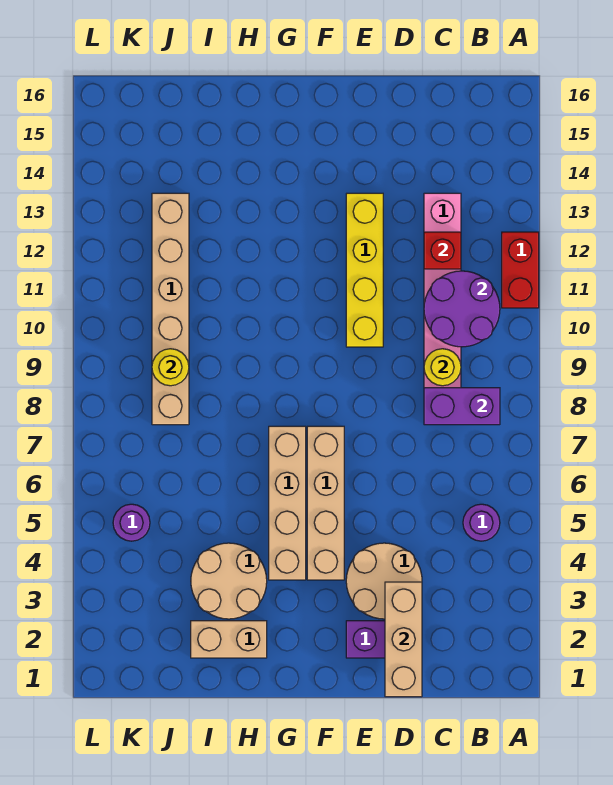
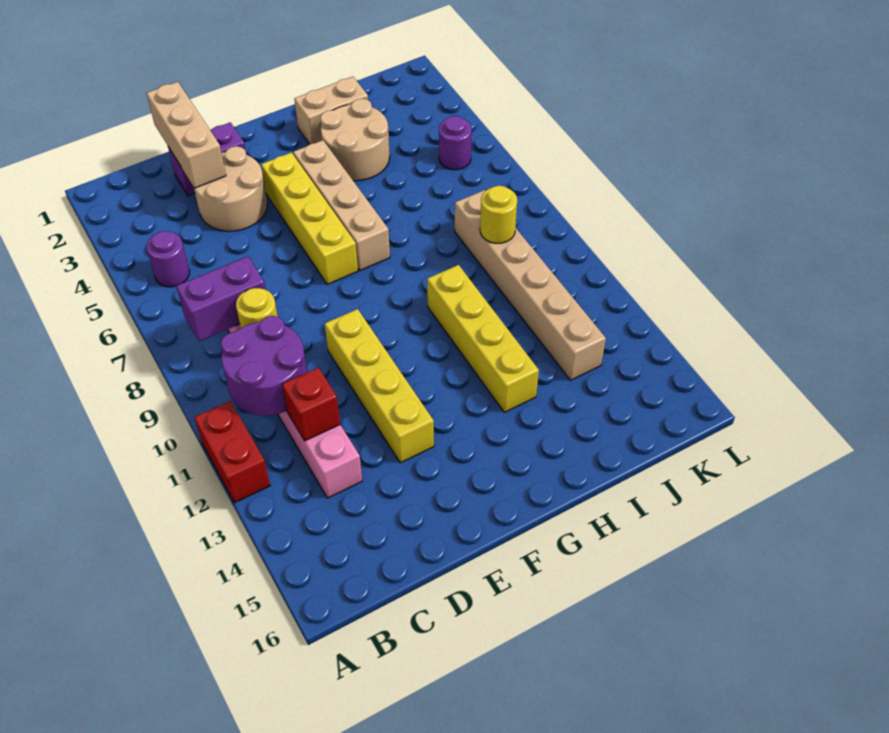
tan 1x4 brick [307,426,344,580] -> yellow 1x4 brick [261,152,358,285]
none -> yellow 1x4 brick [427,265,539,412]

